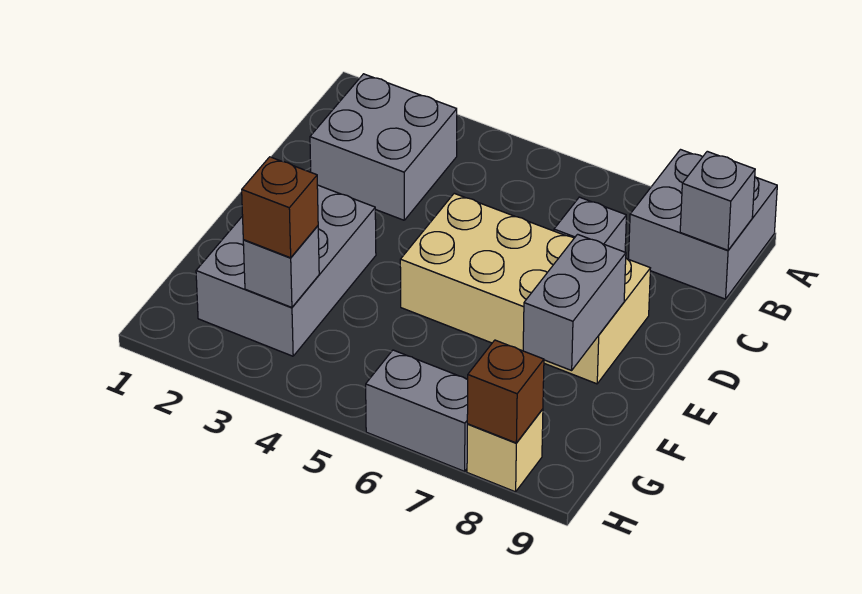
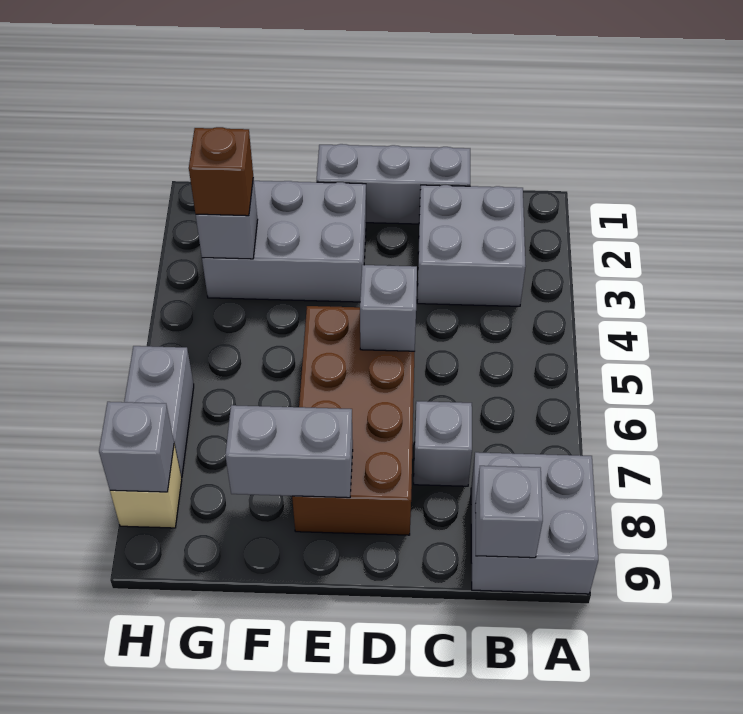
none -> grey 1x3 brick [317,144,470,224]
tan 2x4 brick [400,193,650,384] -> brown 2x4 brick [292,306,415,535]
none -> grey 1x1 brick [360,265,417,351]
brown 1x1 brick [467,340,544,443] -> grey 1x1 brick [99,402,174,492]

